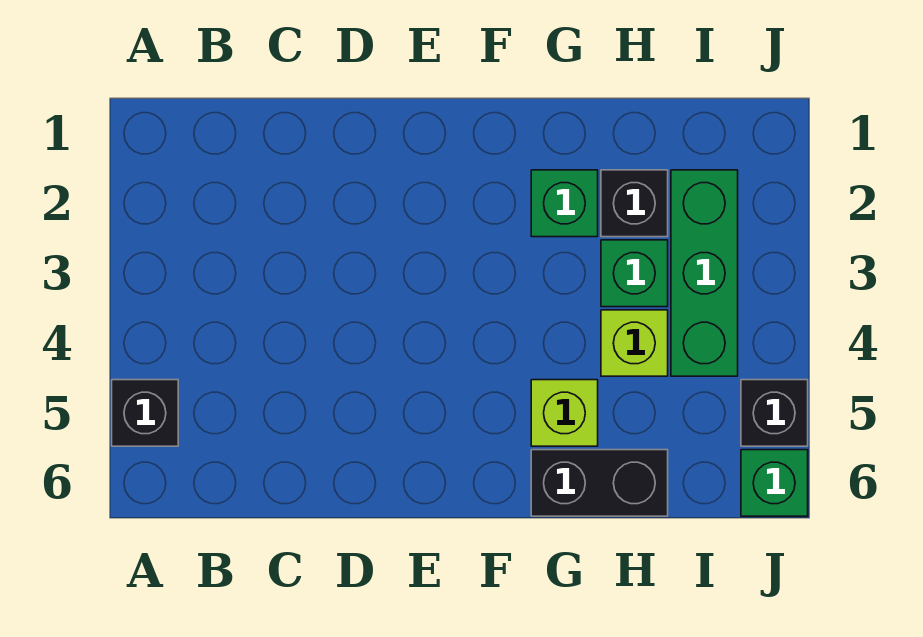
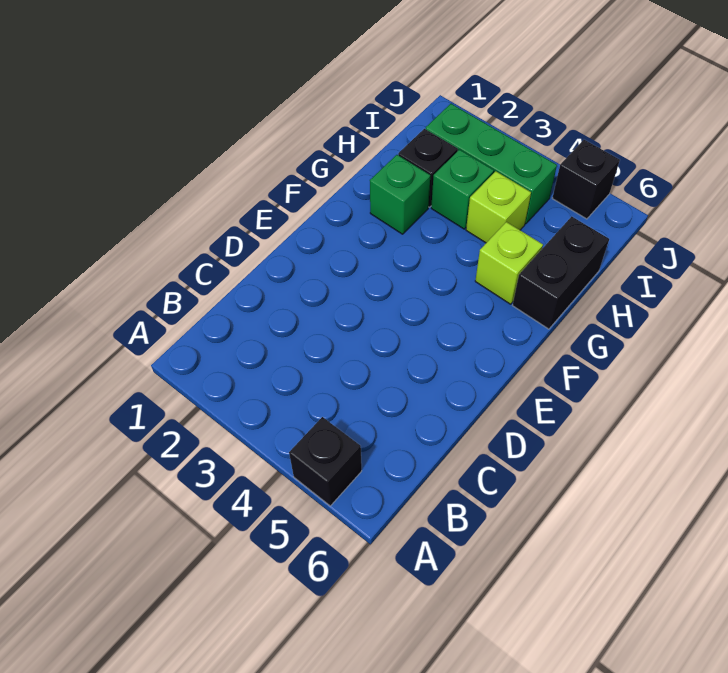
green 1x1 brick [741,450,808,516] -> none

